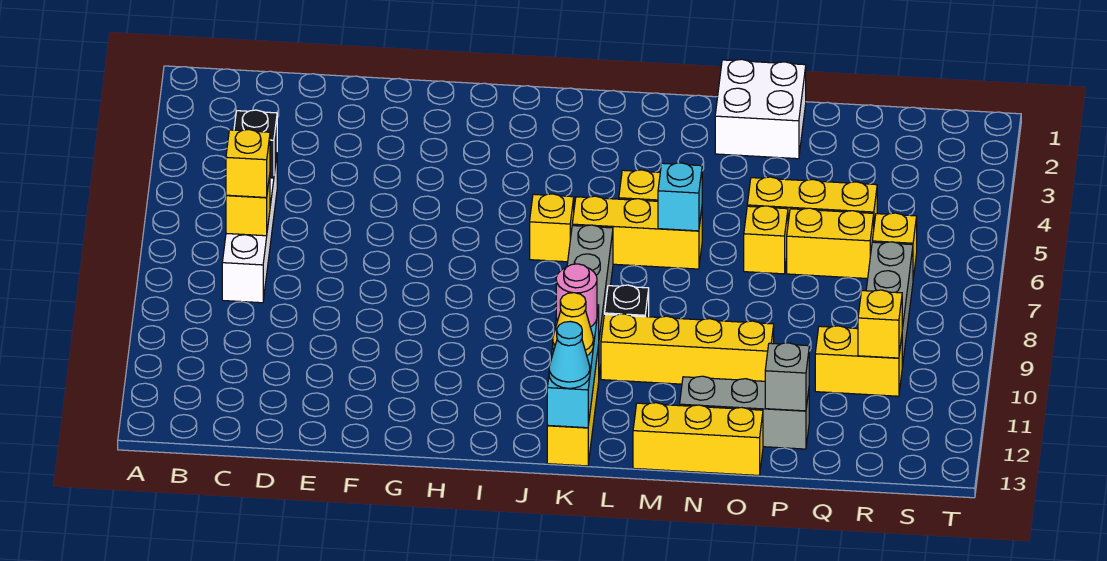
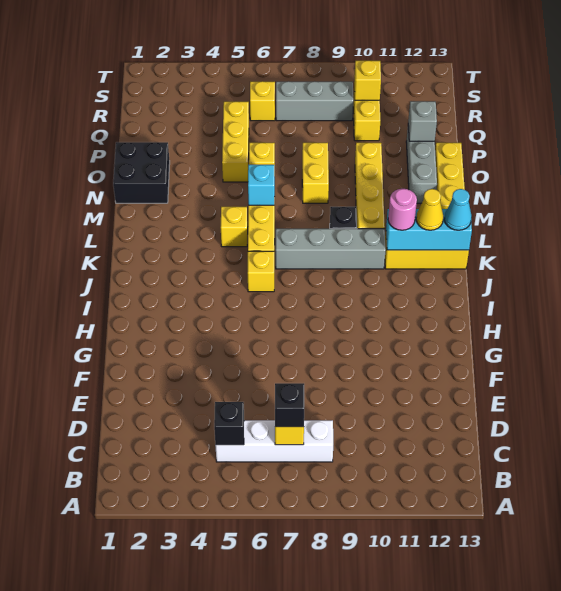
yellow 1x1 brick [226,130,270,198] -> black 1x1 brick [275,383,304,427]
white 2x2 brick [715,59,806,159] -> black 2x2 brick [113,142,170,203]
yellow 1x2 brick [787,208,874,279] -> yellow 1x2 brick moved to [302,143,329,203]

